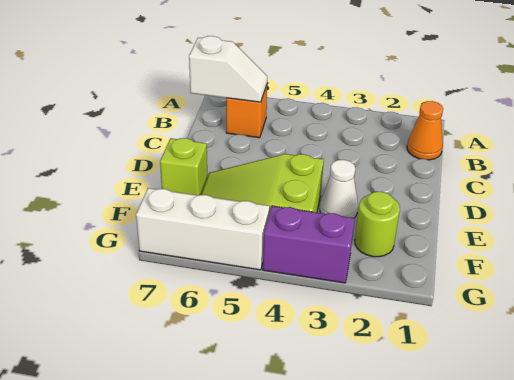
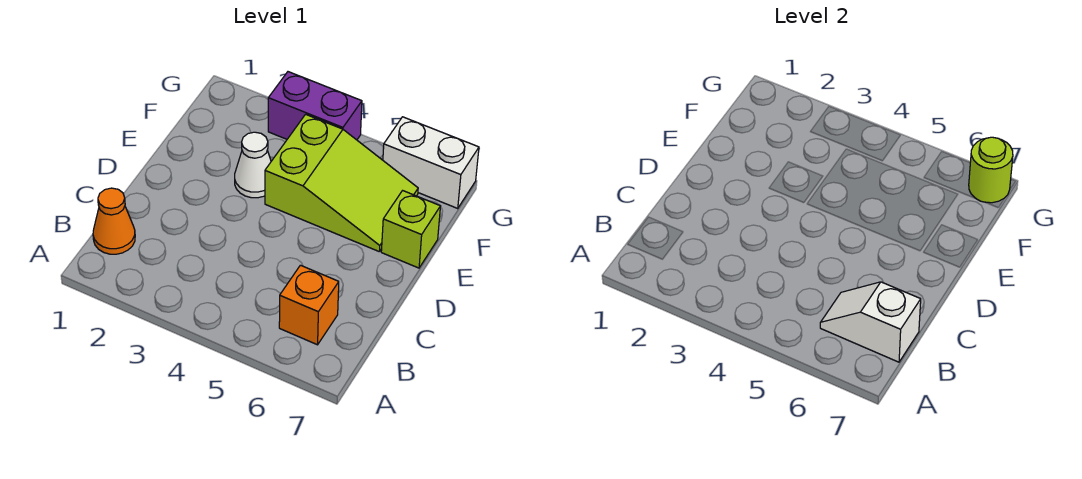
lime 1x1 round brick [355,192,400,257] -> lime 1x1 round brick moved to [969,137,1013,203]
white 1x3 brick [136,188,270,270] -> white 1x2 brick [383,117,479,208]

